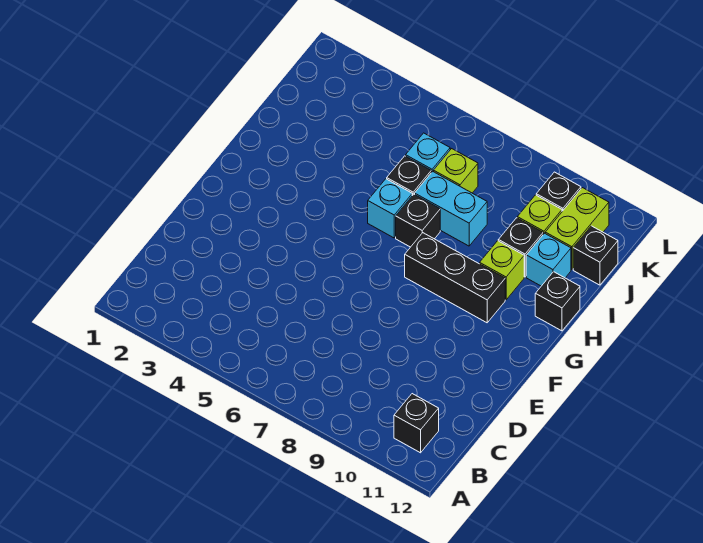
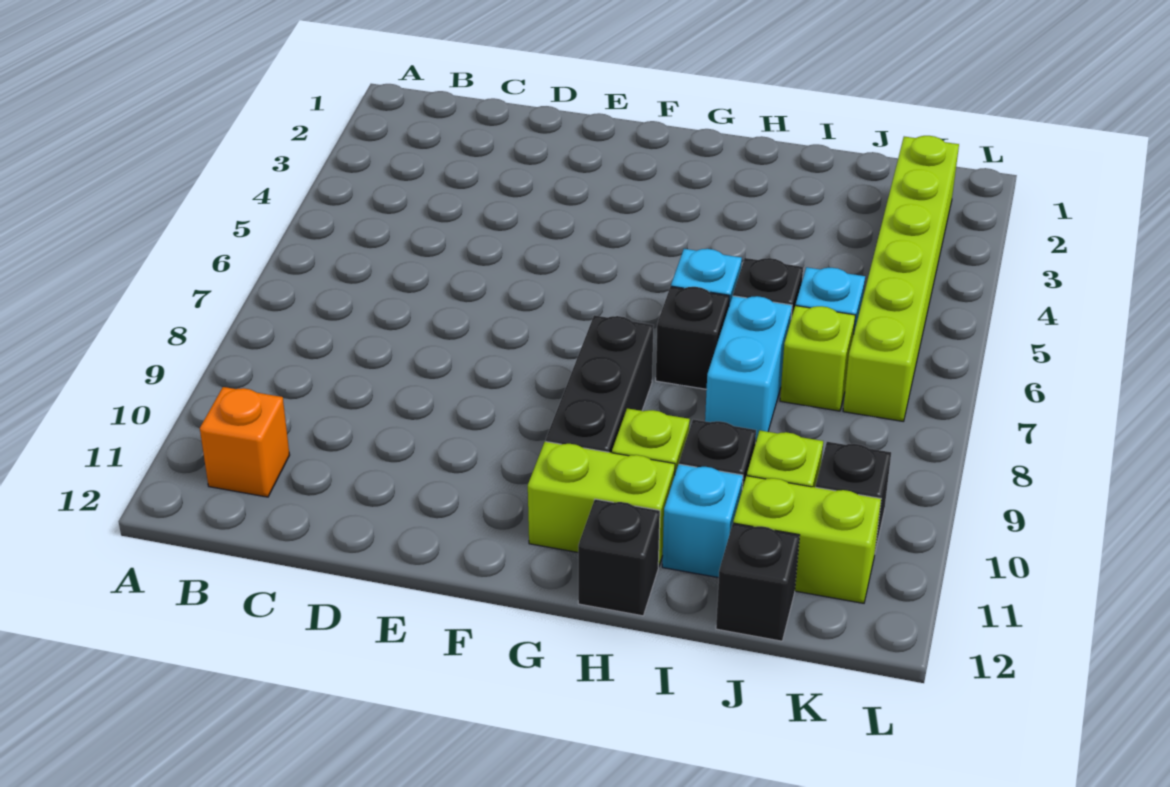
black 1x1 brick [394,394,439,453] -> orange 1x1 brick [200,387,290,497]
none -> lime 1x2 brick [528,442,675,567]
none -> lime 1x6 brick [843,136,959,422]

